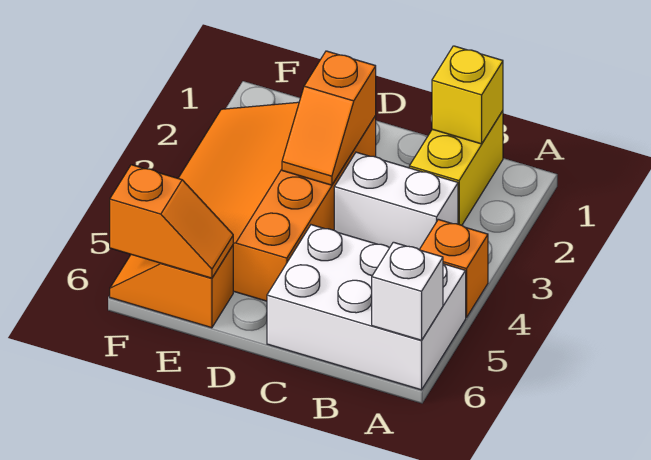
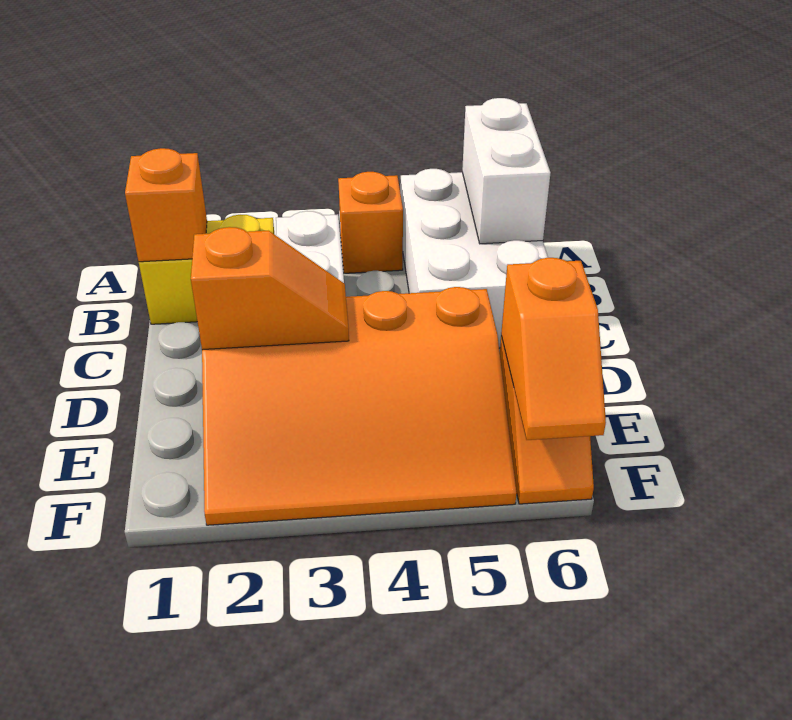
white 1x1 brick [372,242,443,340] -> white 1x2 brick [462,98,550,244]
yellow 1x1 brick [432,46,503,144] -> orange 1x1 brick [125,148,207,262]
orange 1x2 slope [110,165,233,278] -> orange 1x2 slope turned to [501,258,606,440]

